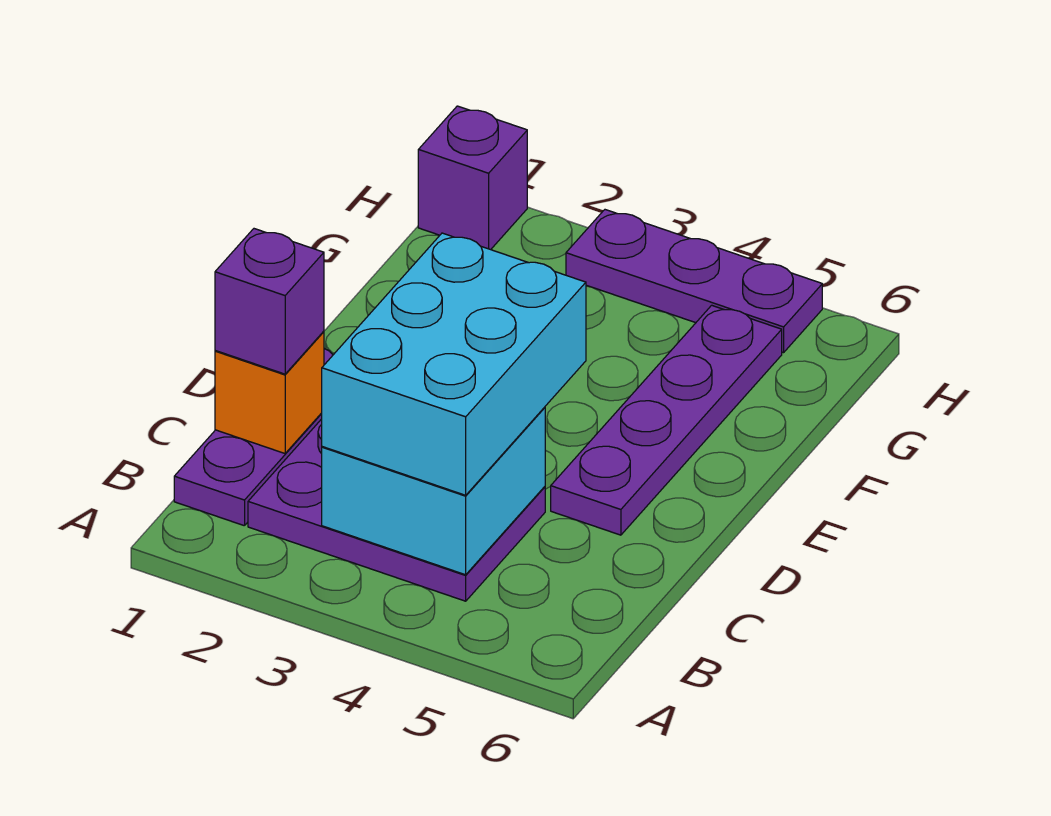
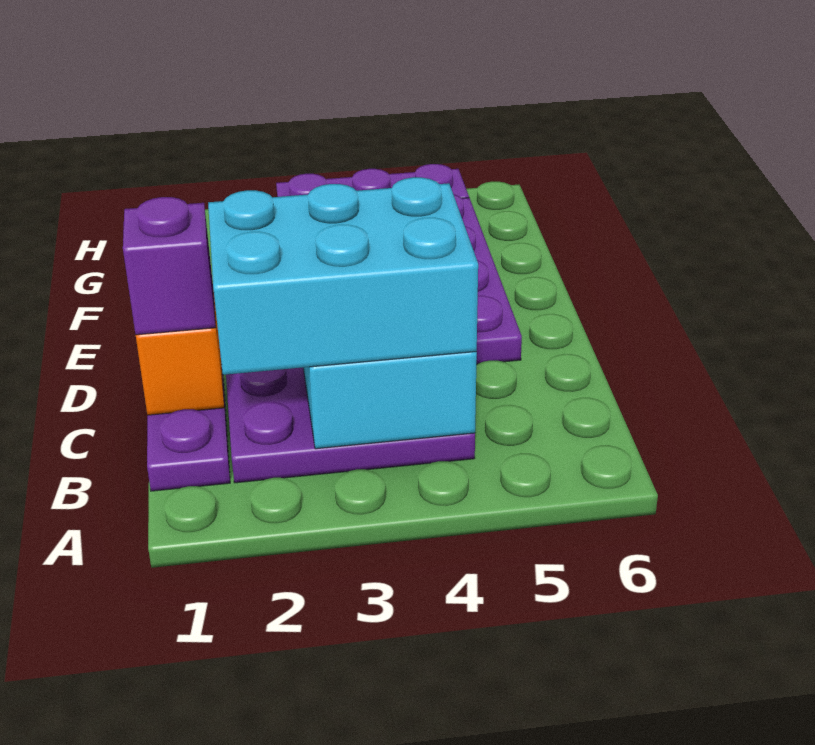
cyan 2x3 brick [322,233,586,495] -> cyan 2x3 brick turned to [208,177,478,375]
purple 1x1 brick [418,106,527,250] -> none

